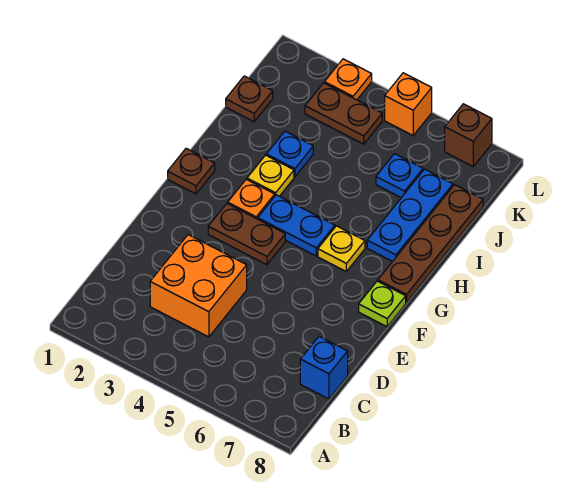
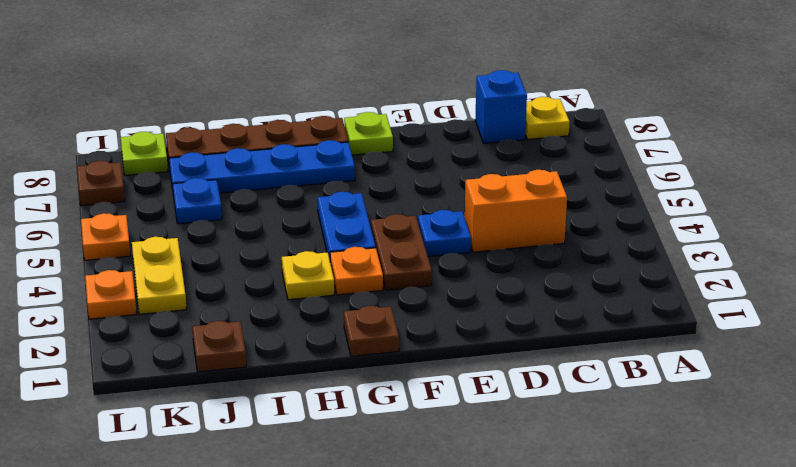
orange 2x2 brick [150,235,247,337] -> orange 1x2 brick [465,170,567,252]
yellow 1x1 plate [318,226,365,271] -> yellow 1x1 plate moved to [525,97,570,139]
blue 1x3 plate [367,169,453,261] -> blue 1x4 plate [169,140,355,196]
blue 1x1 plate [266,131,313,177] -> blue 1x1 plate moved to [418,210,471,257]
brown 1x2 plate [305,83,382,144] -> yellow 1x2 plate [132,237,186,314]
none -> lime 1x1 plate [121,132,168,176]
orange 1x1 brick [385,73,432,135] -> orange 1x1 plate [81,213,130,260]
brown 1x1 brick [445,104,492,166] -> brown 1x1 plate [77,161,125,206]

